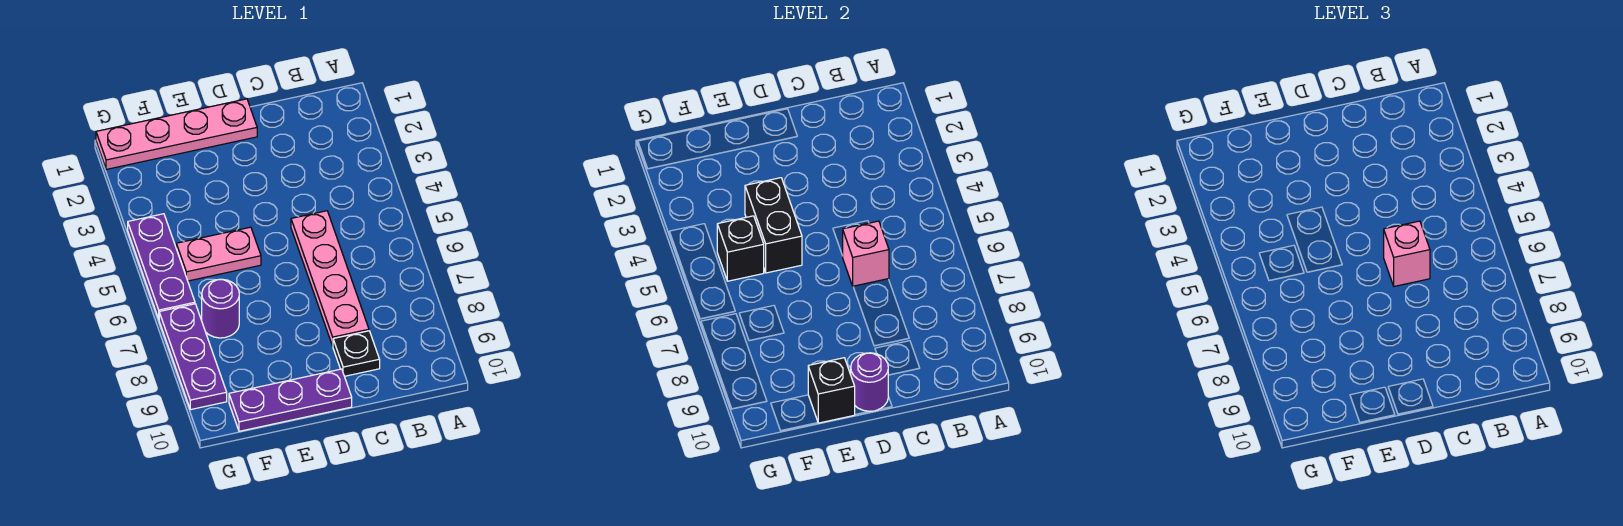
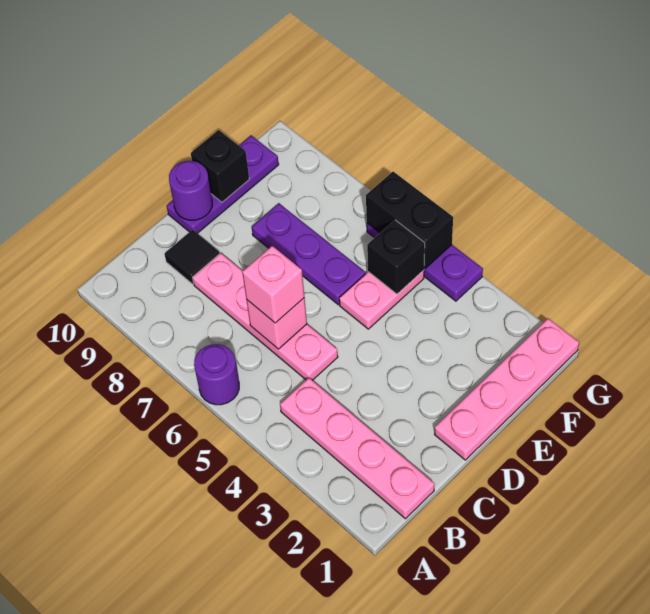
none -> pink 1x4 plate [280,378,434,519]
black 1x1 plate [333,331,380,376] -> black 1x1 tile [164,230,220,284]
black 1x2 brick [745,178,802,273] -> black 1x2 brick moved to [366,172,453,268]
purple 1x1 round brick [202,279,239,338] -> purple 1x1 round brick moved to [194,344,239,405]
purple 1x3 plate [159,304,227,410] -> purple 1x3 plate moved to [252,204,365,305]

